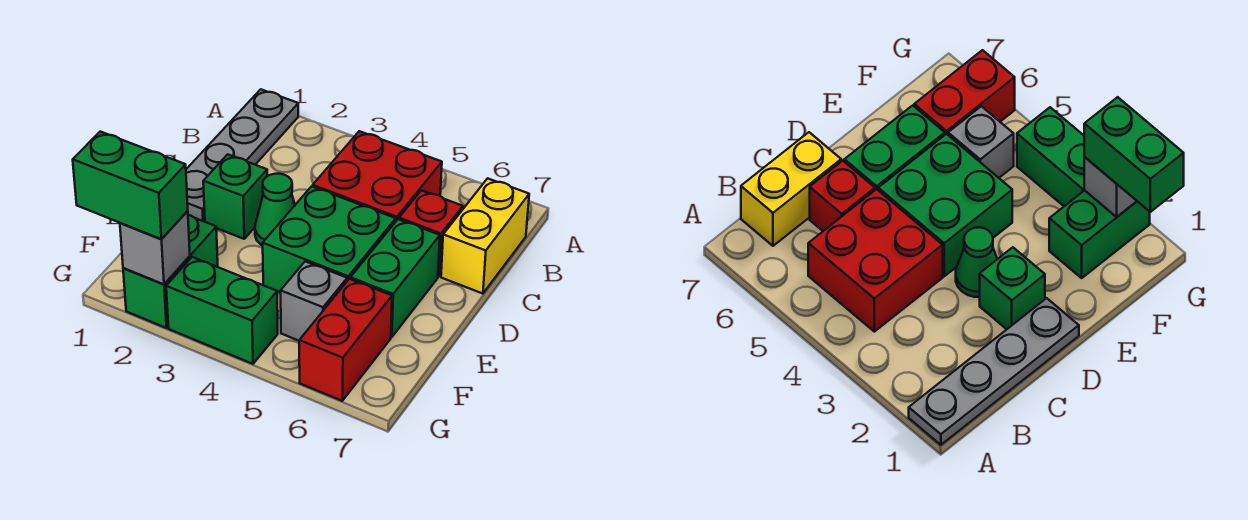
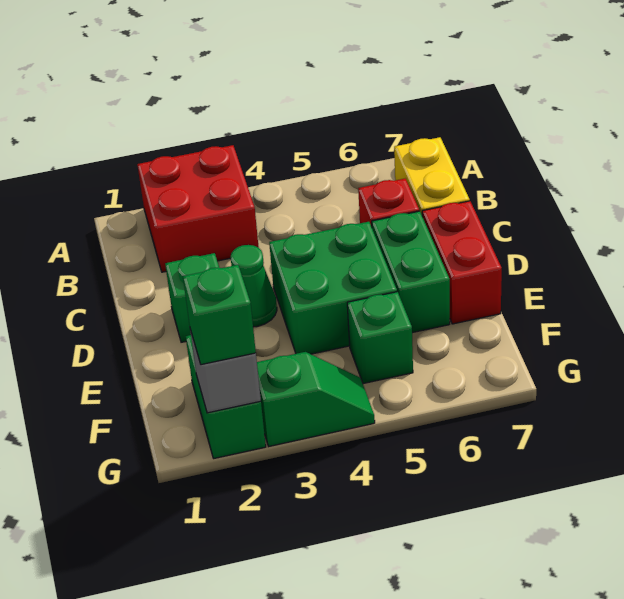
grey 1x4 plate [186,89,298,221] -> none
red 2x2 brick [313,131,442,221] -> red 2x2 brick moved to [137,145,259,272]
grey 1x1 brick [281,261,347,341] -> green 1x1 brick [347,292,413,384]
red 1x2 brick [299,279,392,401] -> red 1x2 brick moved to [422,201,502,324]
green 1x2 brick [73,132,188,239] -> green 1x1 brick [183,265,256,365]
green 1x2 brick [166,257,278,364] -> green 1x2 slope [257,352,375,446]

